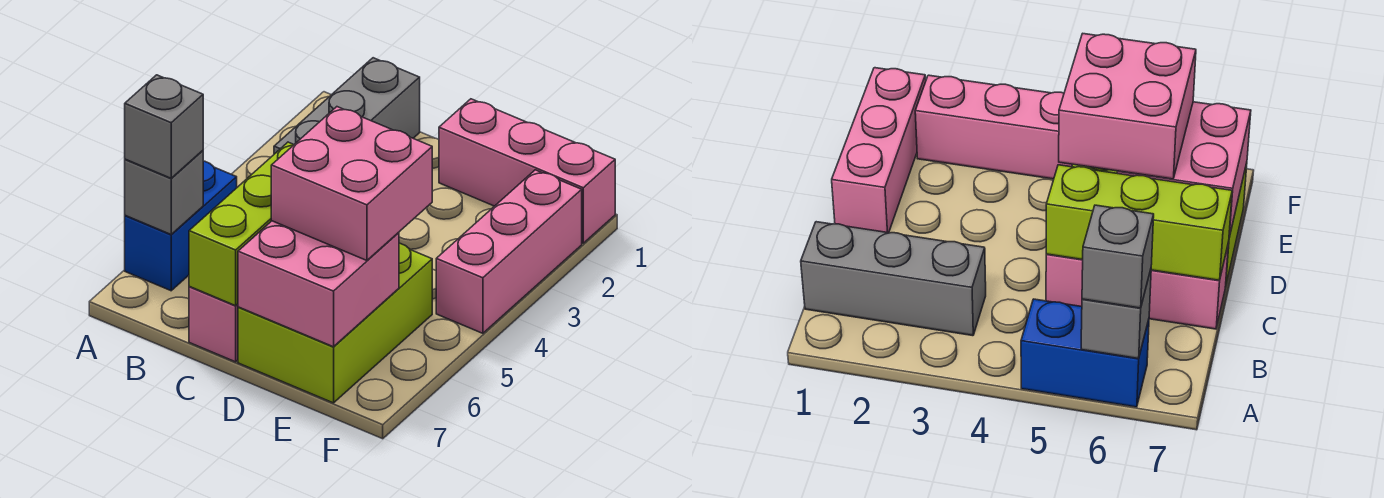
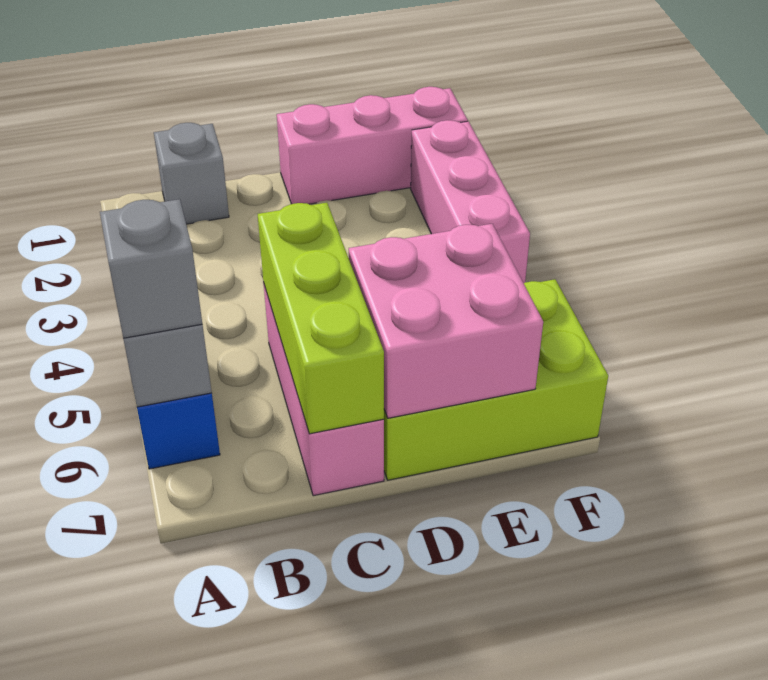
grey 1x3 brick [274,58,420,154] -> grey 1x1 brick [154,123,229,224]
lime 2x3 brick [238,243,432,403] -> lime 2x3 brick turned to [384,279,608,480]
pink 2x2 brick [271,107,432,261] -> none

